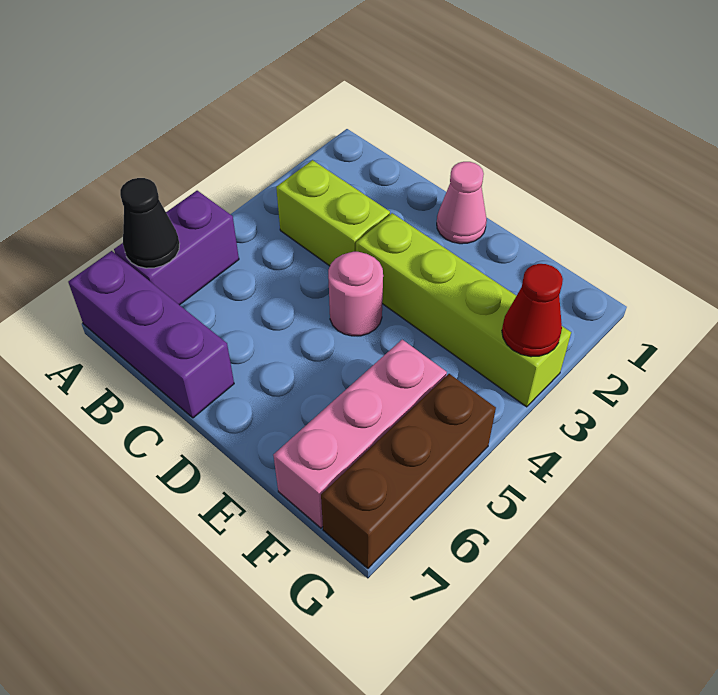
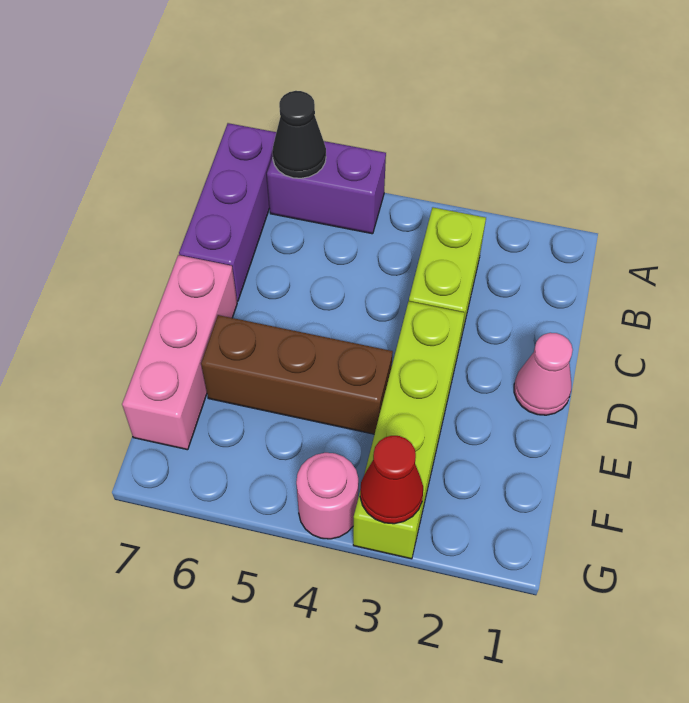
pink 1x1 round brick [328,252,383,336] -> pink 1x1 round brick moved to [296,453,358,539]
pink 1x3 brick [273,340,447,528] -> pink 1x3 brick turned to [122,255,237,450]
brown 1x3 brick [321,374,496,568] -> brown 1x3 brick moved to [201,315,393,434]

